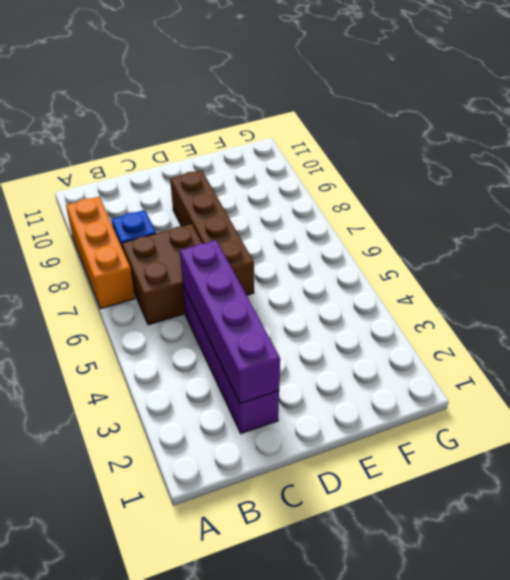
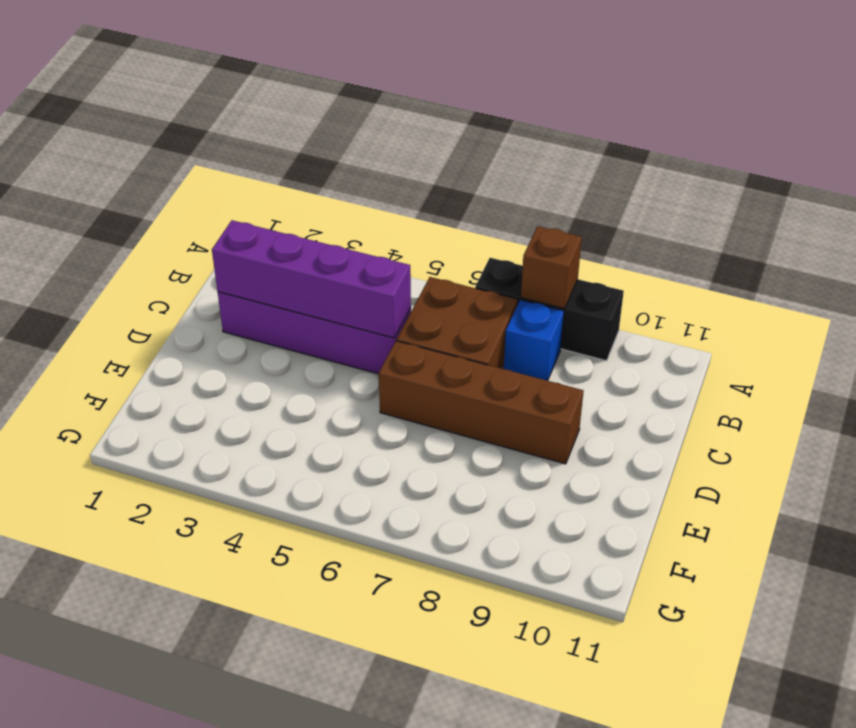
orange 1x3 brick [66,197,135,309] -> black 1x3 brick [475,258,624,361]
none -> brown 1x1 brick [521,226,582,309]

